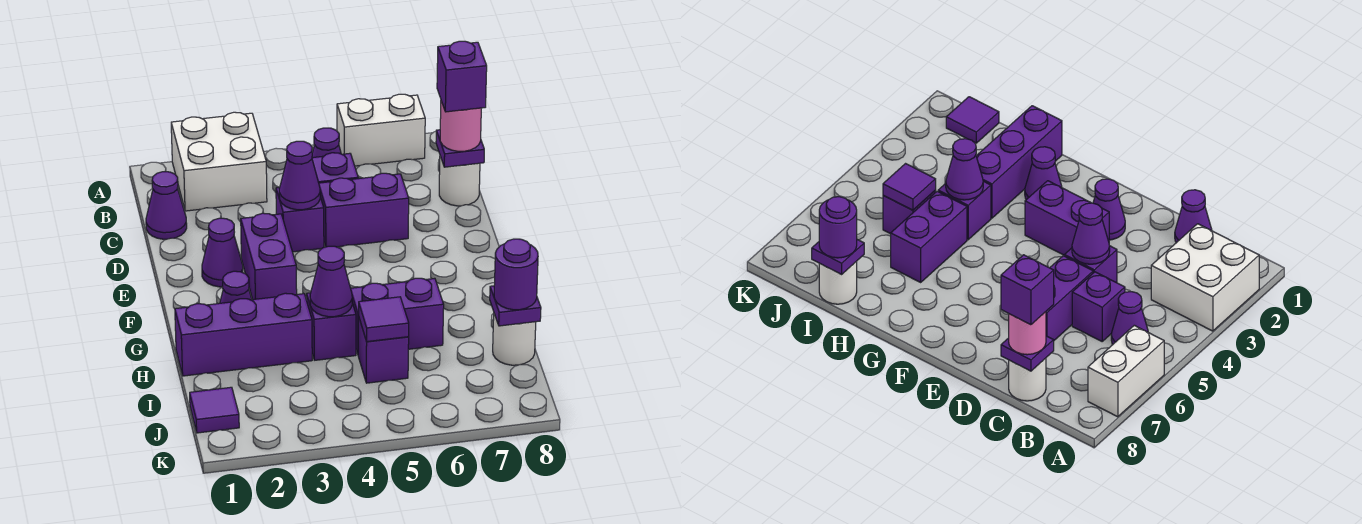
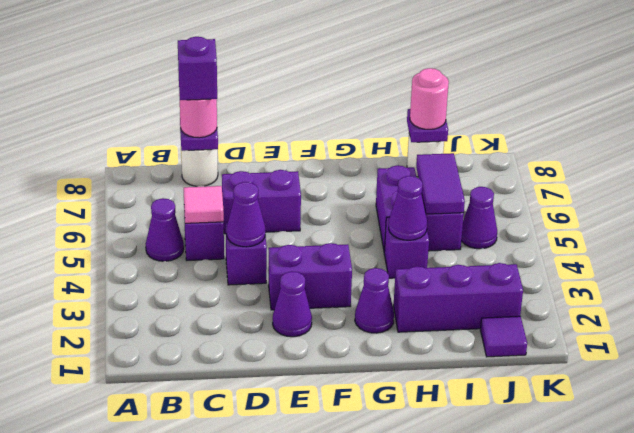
white 2x2 brick [171,112,267,211] -> none
white 1x2 brick [337,94,425,166] -> none
purple 1x1 cone [146,172,187,239] -> purple 1x1 cone moved to [461,187,497,249]
none -> pink 1x1 tile [184,186,224,223]
purple 1x2 brick [319,173,409,247] -> purple 1x2 brick turned to [222,170,301,234]
purple 1x3 brick [175,293,312,376] -> purple 1x3 brick turned to [394,263,523,332]
purple 1x1 tile [359,297,409,342] -> purple 1x2 tile [416,153,465,214]
purple 1x1 round brick [494,239,538,310] -> pink 1x1 round brick [410,68,449,129]

